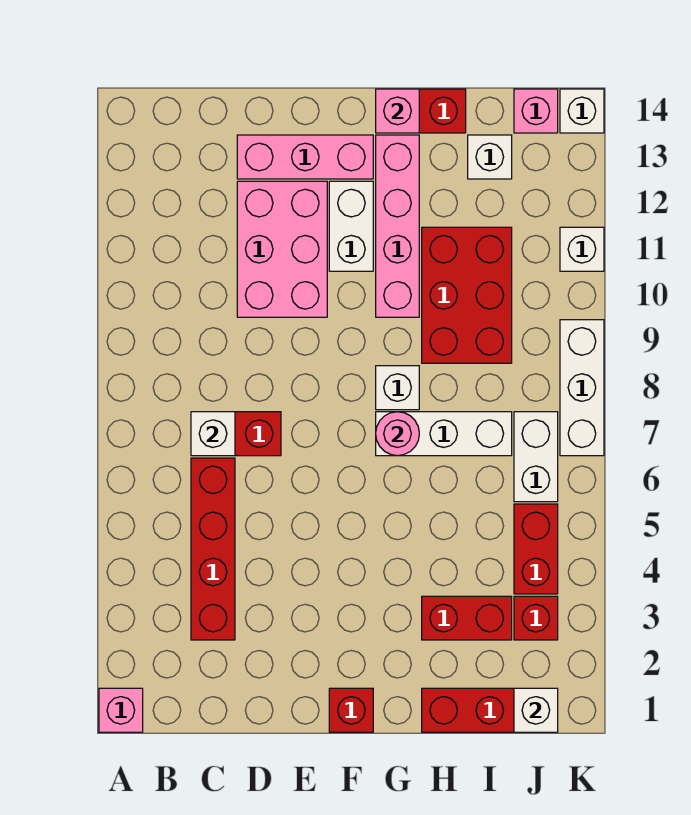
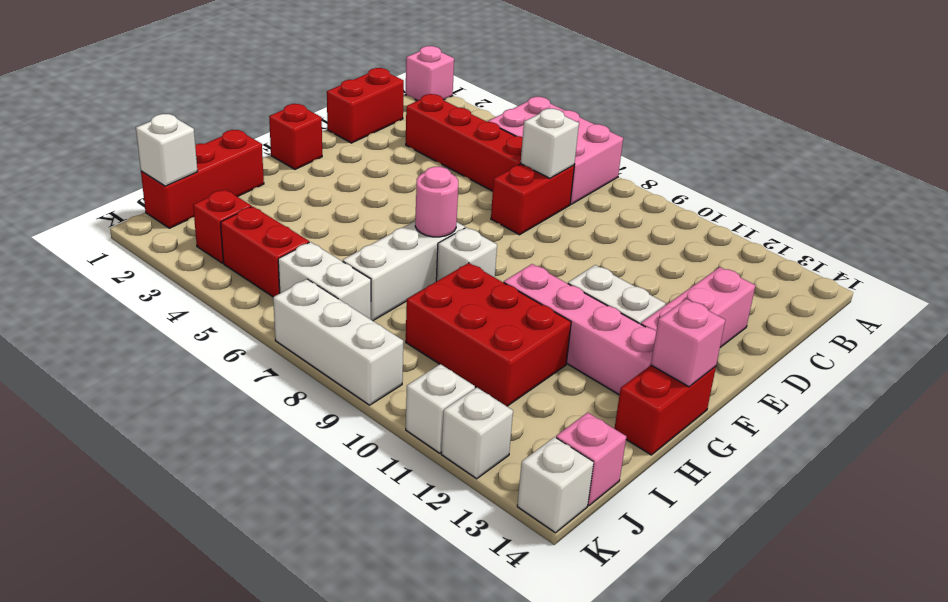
pink 2x3 brick [237,181,327,317] -> pink 2x3 brick moved to [488,97,623,204]
red 1x2 brick [422,596,512,640] -> red 1x2 brick moved to [327,68,404,143]
white 1x1 brick [468,135,512,179] -> white 1x1 brick moved to [441,388,513,479]

